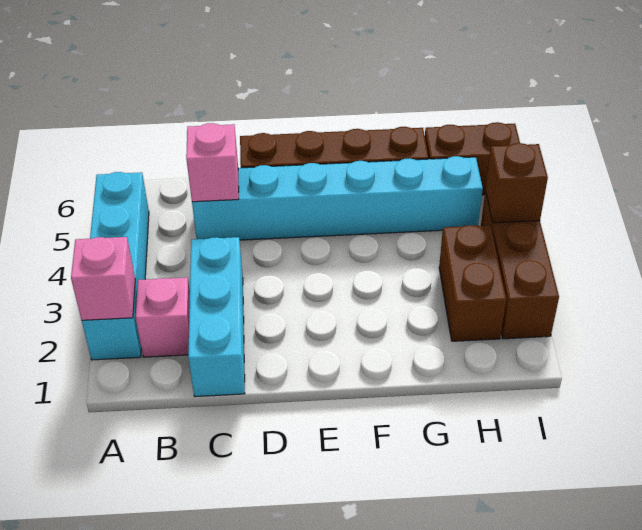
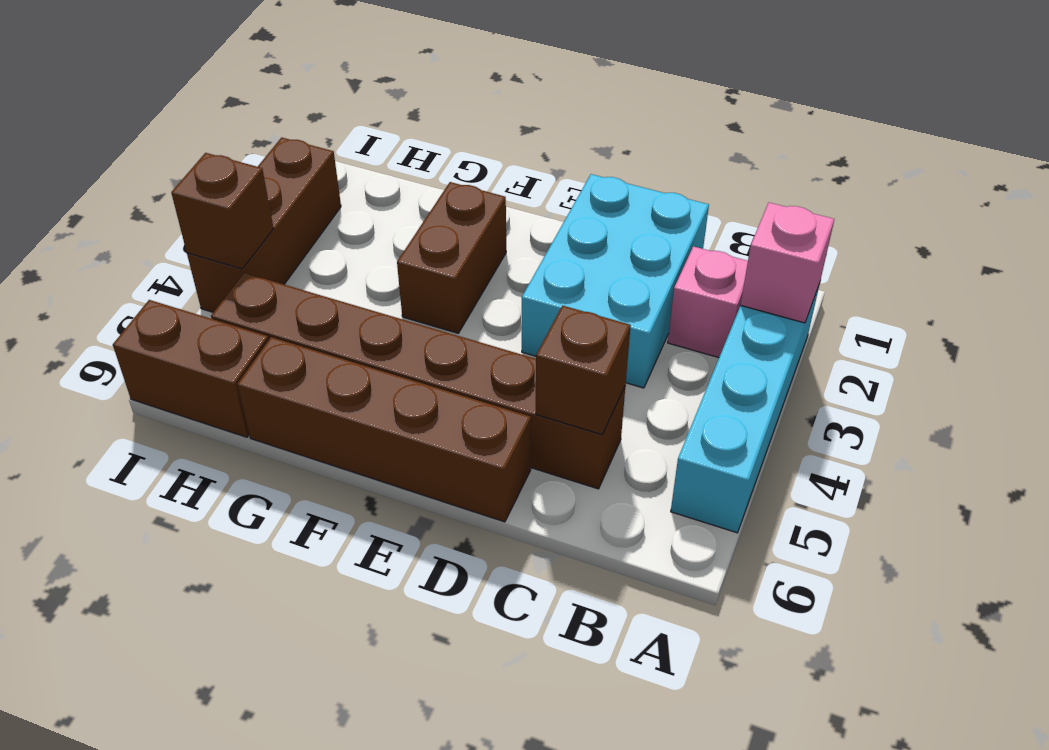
cyan 1x3 brick [188,237,245,397] -> cyan 2x3 brick [522,174,709,388]
cyan 1x6 brick [192,156,483,240] -> brown 1x6 brick [211,273,625,489]
pink 1x1 brick [186,123,239,202] -> brown 1x1 brick [536,306,631,435]
brown 1x2 brick [439,225,506,341] -> brown 1x2 brick moved to [397,182,506,333]

